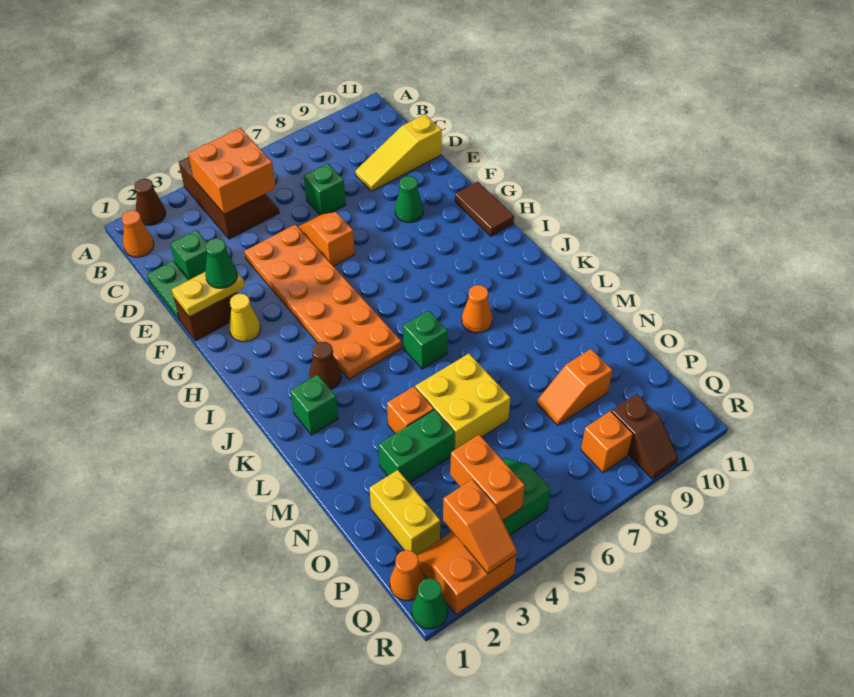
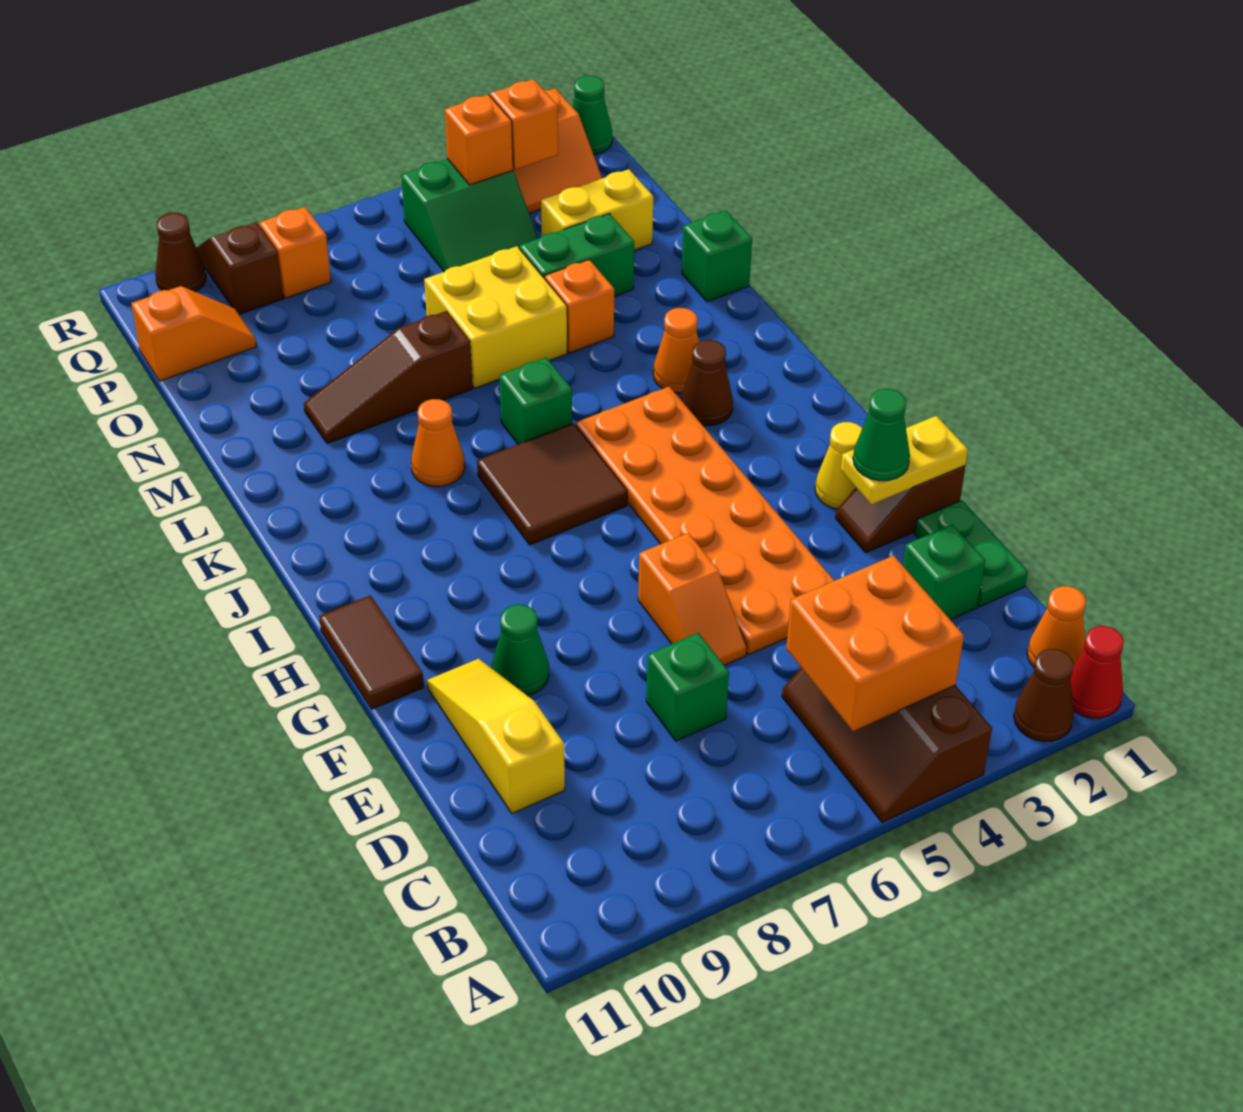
none -> red 1x1 cone [1070,626,1124,718]
yellow 1x3 slope [355,114,442,191] -> yellow 1x3 slope turned to [427,659,565,813]
none -> brown 2x2 tile [477,423,627,545]
green 1x1 brick [290,375,338,435] -> green 1x1 brick moved to [682,210,752,302]
none -> brown 1x3 slope [304,311,472,443]
yellow 1x2 brick [370,470,440,555] -> yellow 1x2 brick turned to [541,169,653,250]
orange 1x2 slope [537,349,612,425] -> orange 1x2 slope moved to [132,286,257,381]
orange 1x2 brick [450,435,525,520] -> orange 1x1 brick [445,95,513,185]
orange 1x1 cone [390,550,425,601] -> orange 1x1 cone moved to [653,308,699,393]
none -> brown 1x1 cone [155,213,206,292]

